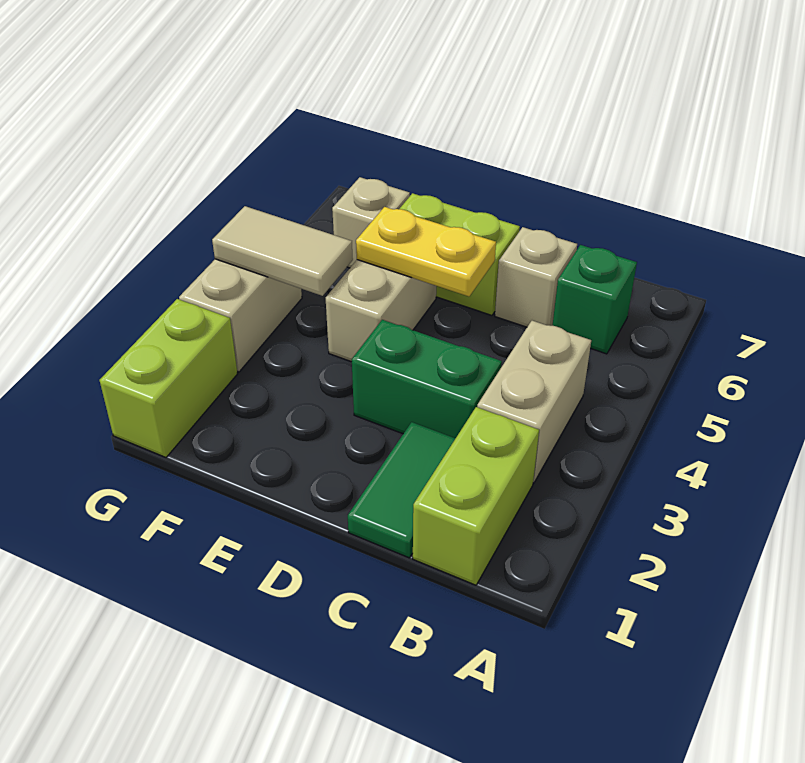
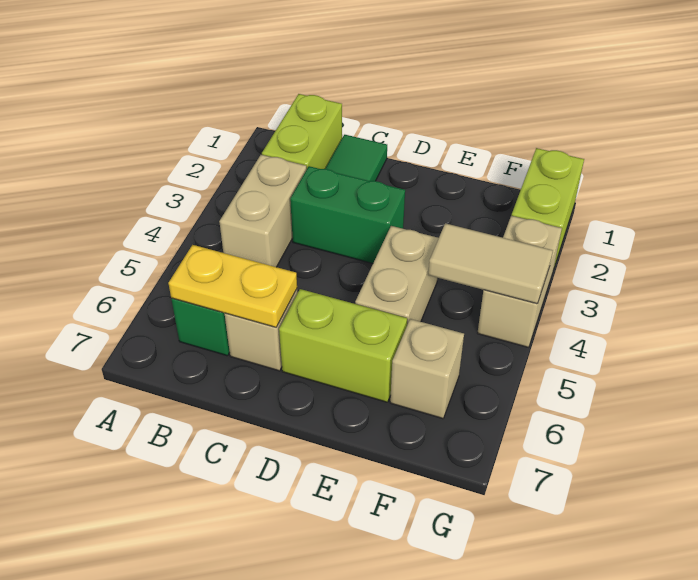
yellow 1x2 plate [356,207,496,296] -> yellow 1x2 plate moved to [168,245,297,327]

